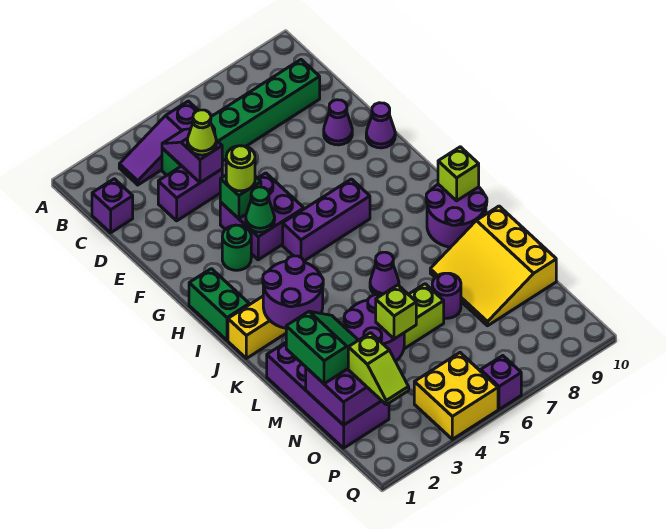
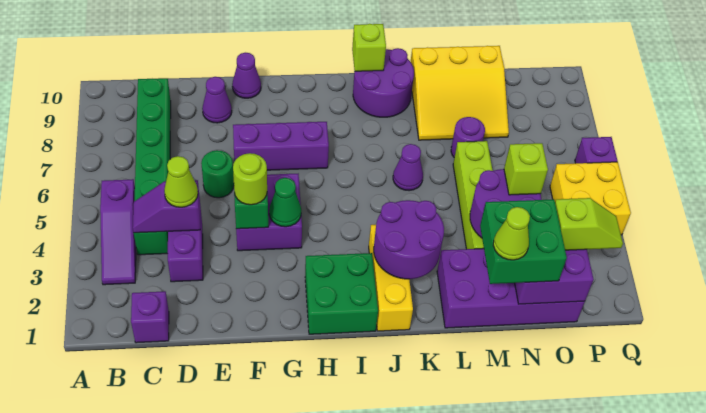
green 1x1 round brick [222,225,251,270] -> green 1x1 round brick moved to [201,150,234,198]
green 1x2 brick [189,269,249,340] -> green 2x2 brick [305,253,378,334]
purple 1x3 brick [283,179,370,261] -> purple 1x3 brick turned to [233,122,329,170]
green 2x2 slope [286,311,358,384] -> green 2x2 brick [480,199,567,284]
none -> lime 1x1 cone [493,207,530,260]

